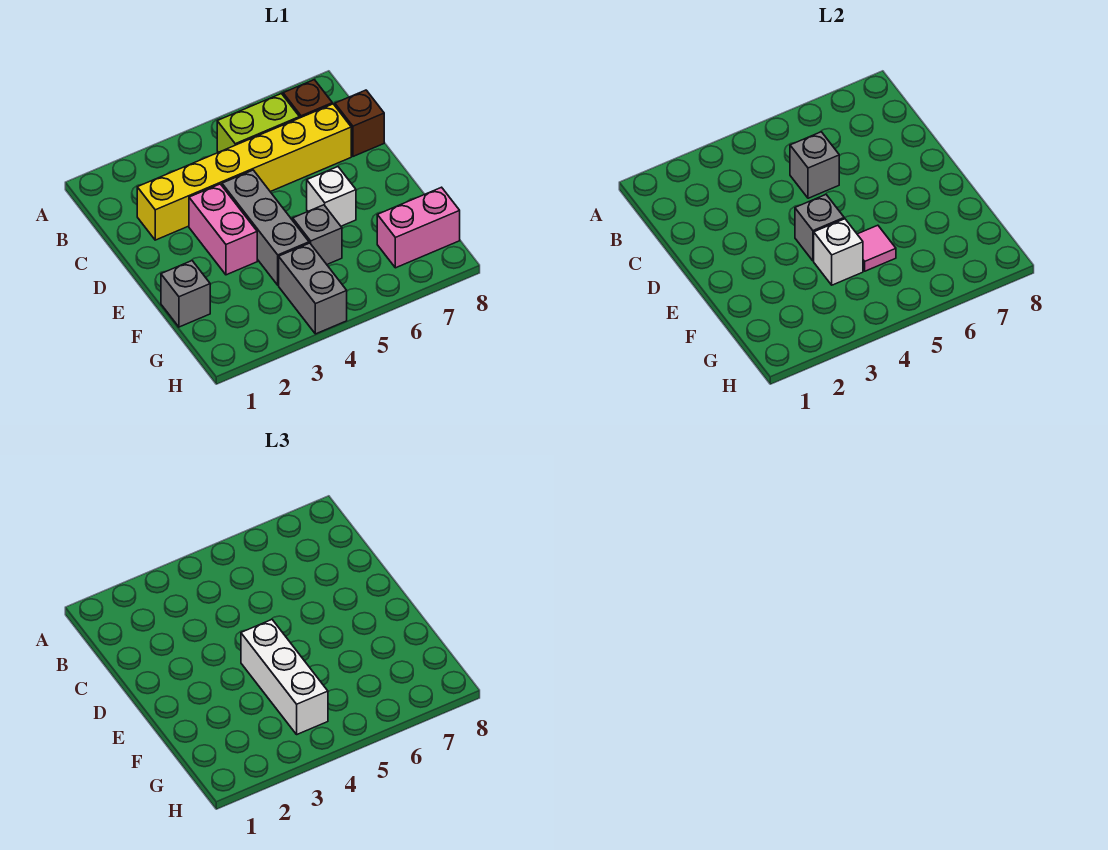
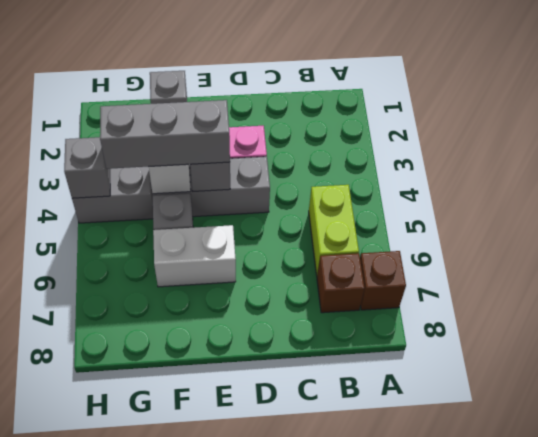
yellow 1x6 brick [137,104,351,240] -> none
grey 1x1 brick [790,132,839,198] -> grey 1x1 brick moved to [64,137,110,198]
brown 1x1 brick [335,90,384,156] -> brown 1x1 brick moved to [360,251,406,310]
white 1x3 brick [241,620,328,734] -> grey 1x3 brick [100,100,230,169]
white 1x1 brick [307,167,356,226] -> white 1x2 brick [153,225,236,287]
pink 1x1 tile [857,225,896,271] -> none
pink 1x2 brick [377,187,460,268] -> none

